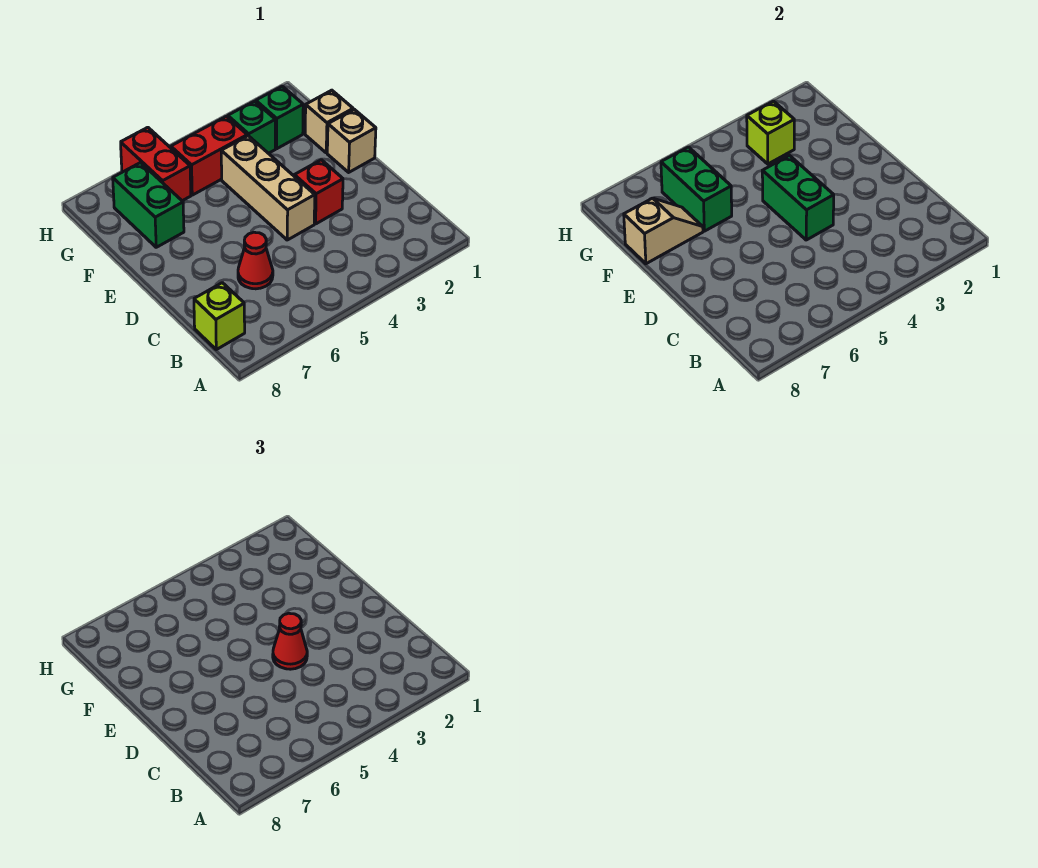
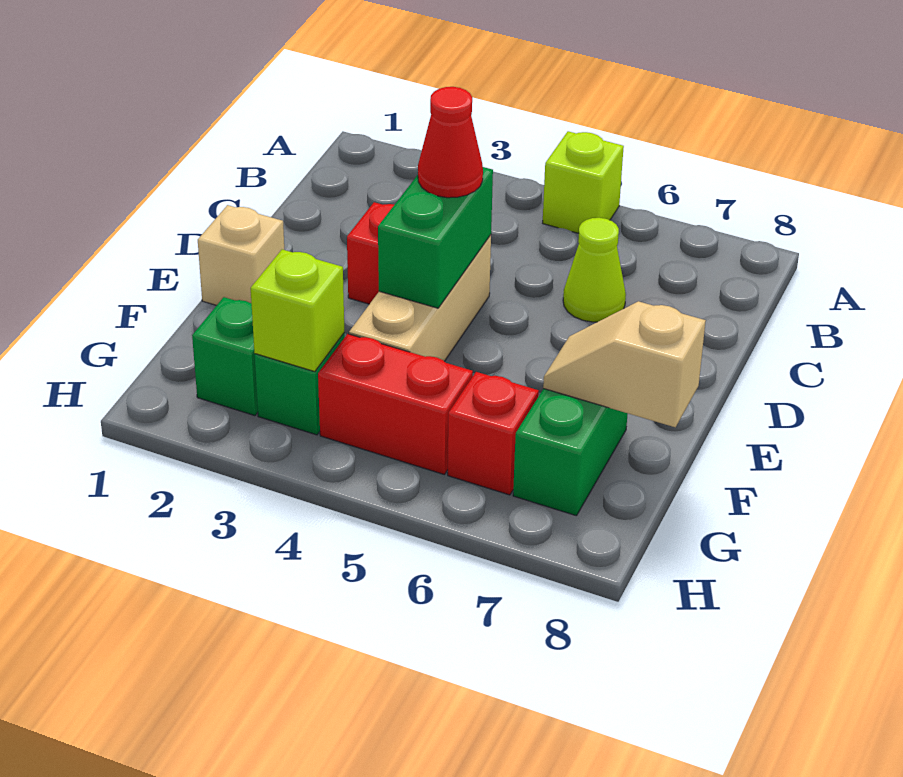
lime 1x1 brick [194,283,245,349] -> lime 1x1 brick moved to [543,131,624,233]
red 1x1 cone [238,232,273,289] -> lime 1x1 cone [563,218,626,322]
tan 1x1 brick [305,90,353,153] -> none
green 1x2 brick [661,147,732,231] -> none
red 1x2 brick [121,127,191,201] -> red 1x1 brick [448,372,539,495]

